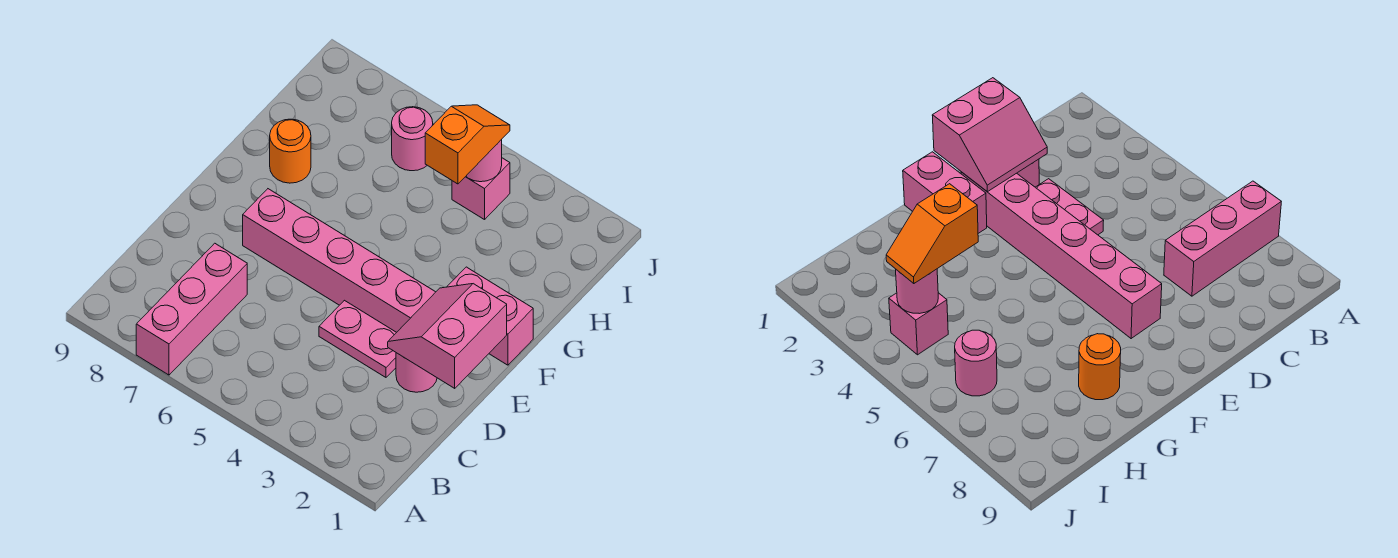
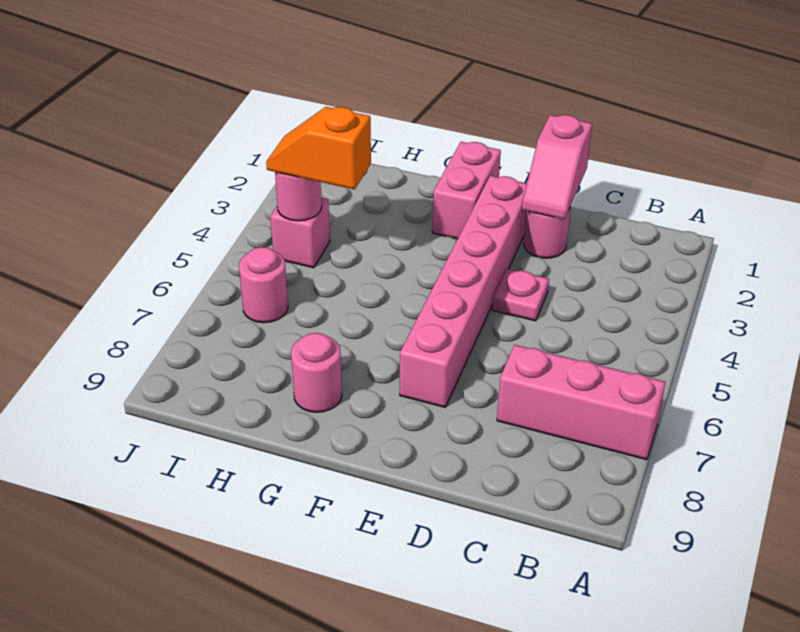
pink 2x2 slope [388,284,507,388] -> pink 1x2 slope [522,115,592,219]
pink 1x2 plate [319,300,397,377] -> pink 1x1 plate [492,269,549,321]
orange 1x1 round brick [270,119,311,183] -> pink 1x1 round brick [291,333,342,412]

